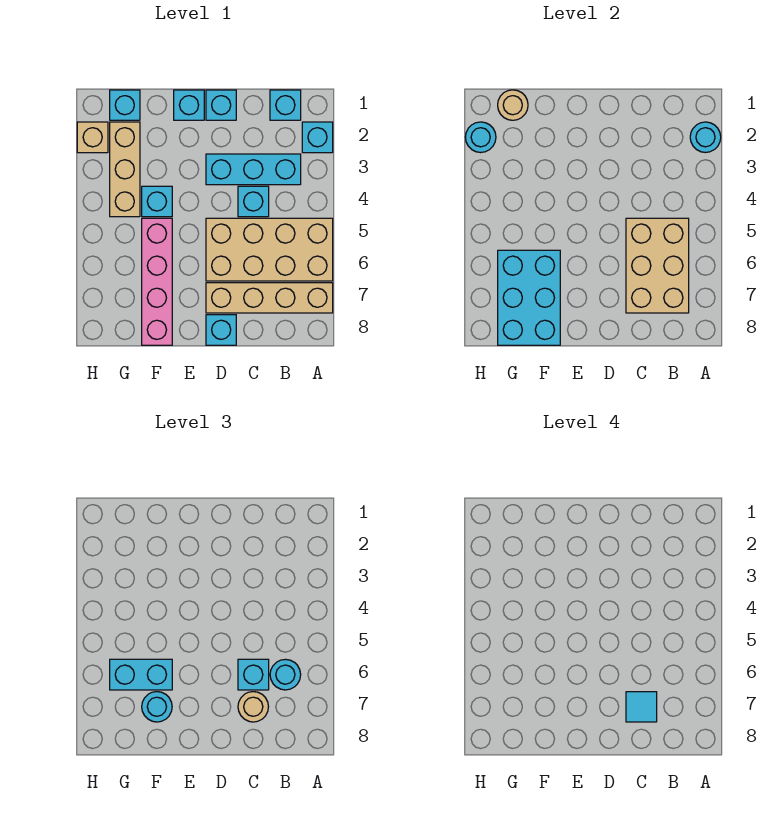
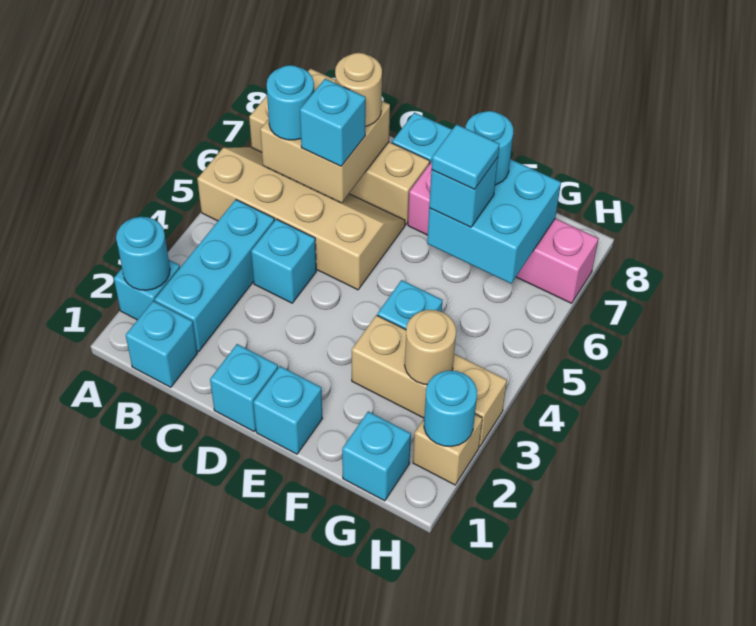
tan 2x4 brick [206,218,333,281] -> tan 2x4 slope [197,147,405,290]
cyan 1x3 brick [206,154,301,185] -> cyan 1x3 brick turned to [155,200,274,352]
tan 2x3 brick [626,218,689,313] -> tan 2x2 brick [260,69,390,203]
cyan 1x1 tile [626,692,657,722] -> cyan 1x1 tile moved to [431,124,500,190]
pink 1x4 brick [142,218,172,345] -> pink 1x4 brick turned to [408,162,599,303]
cyan 2x3 brick [498,250,560,345] -> cyan 2x2 brick [427,159,561,283]
cyan 1x2 brick [110,659,172,690] -> cyan 1x1 brick [429,158,498,227]
tan 1x1 round brick [498,90,528,120] -> tan 1x1 round brick moved to [405,310,456,385]
tan 1x3 brick [110,122,140,217] -> tan 1x3 brick turned to [352,315,507,447]

